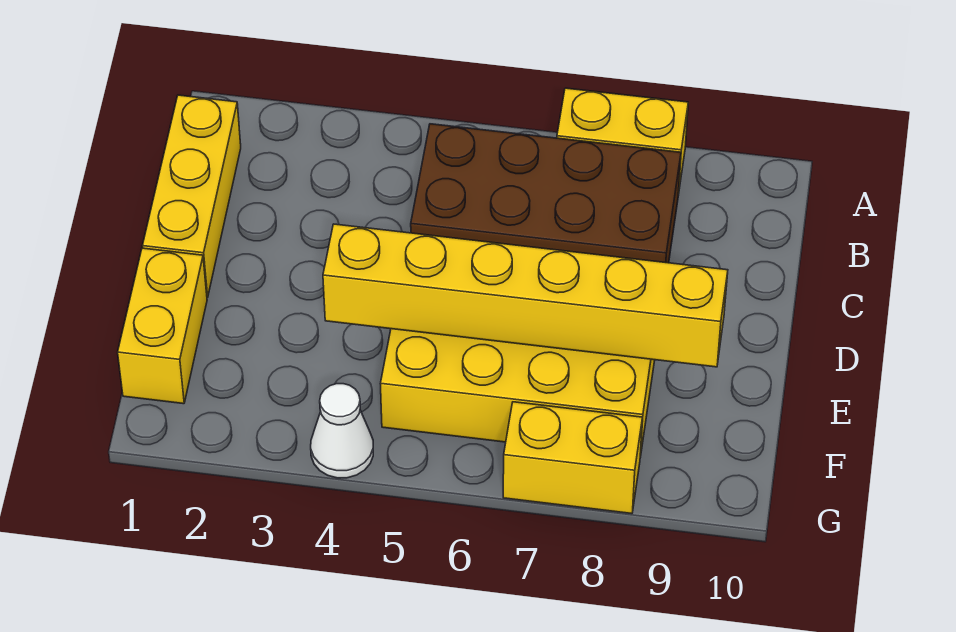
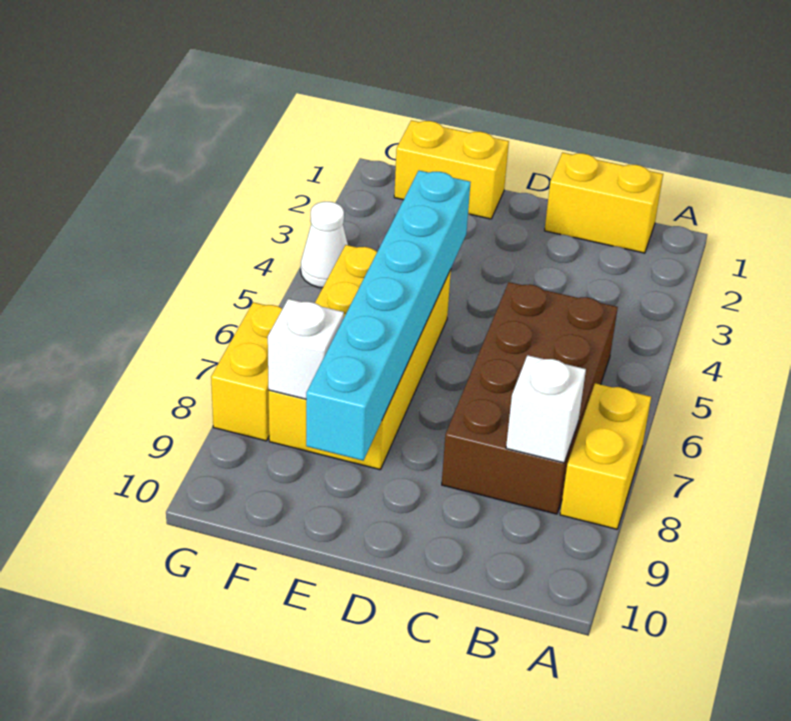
yellow 1x3 brick [143,95,241,298] -> yellow 1x2 brick [545,153,663,253]
none -> white 1x1 brick [506,355,586,463]
yellow 1x6 brick [323,224,728,367] -> cyan 1x6 brick [306,171,471,461]
none -> white 1x1 brick [268,299,344,399]

